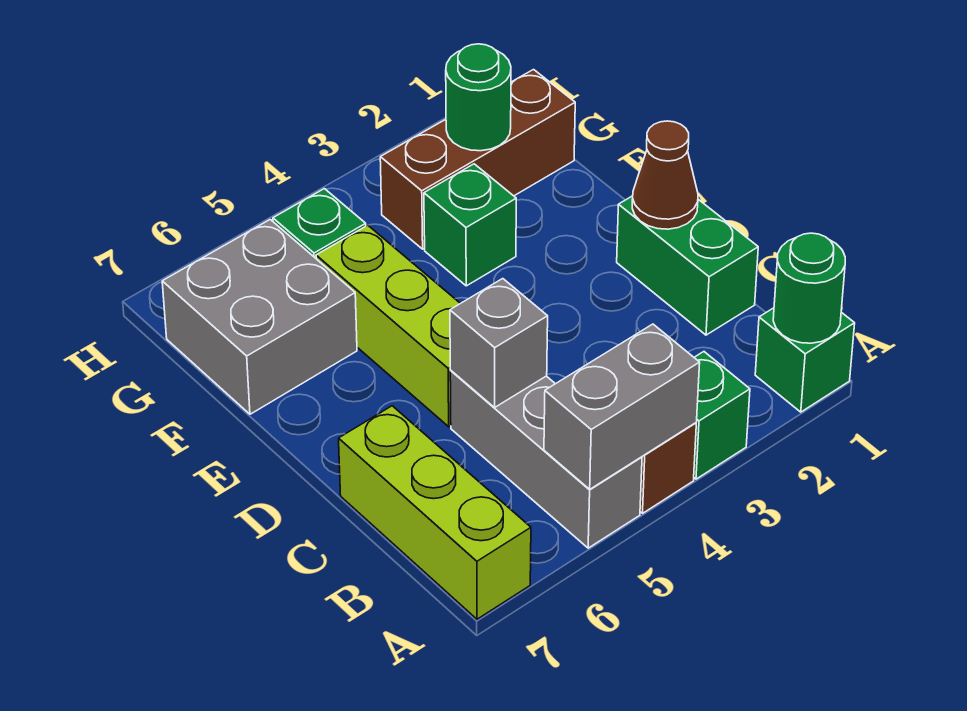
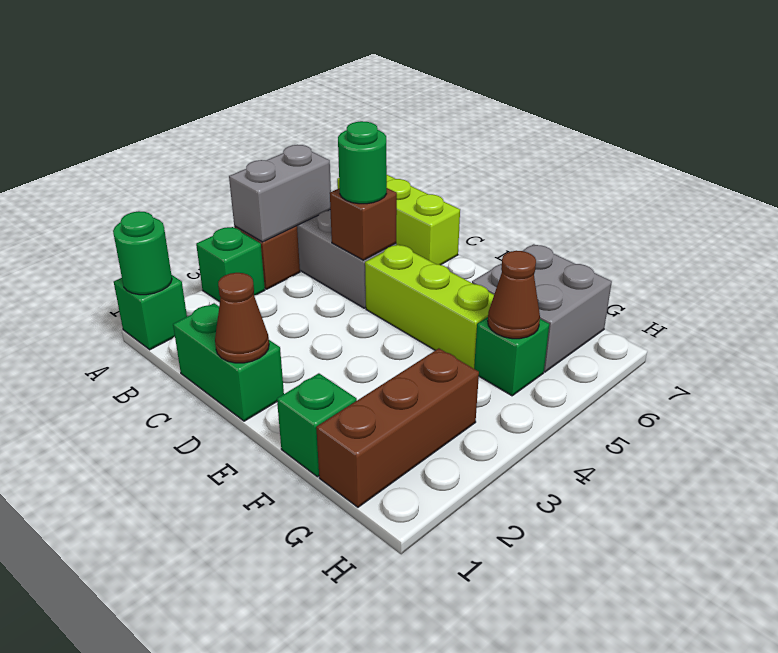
grey 1x1 brick [450,279,548,407] -> brown 1x1 brick [330,188,397,260]
green 1x1 brick [424,164,516,286] -> green 1x1 brick moved to [277,373,357,477]
green 1x1 round brick [446,44,511,151] -> green 1x1 round brick moved to [338,121,387,204]
none -> brown 1x1 cone [488,251,540,339]

